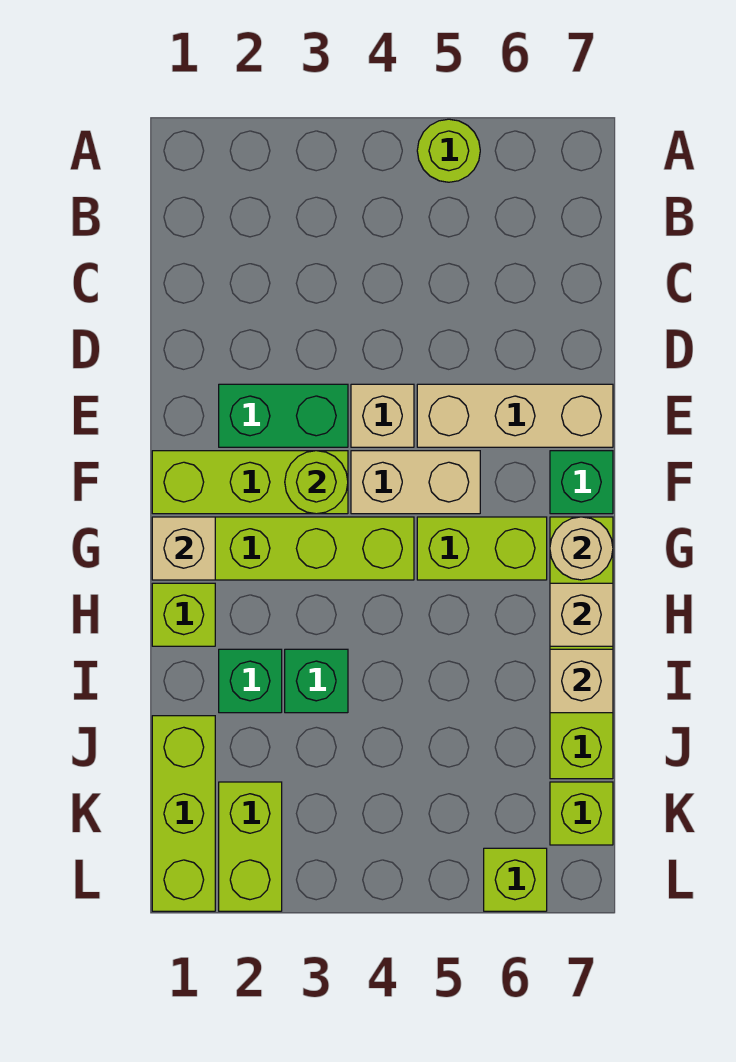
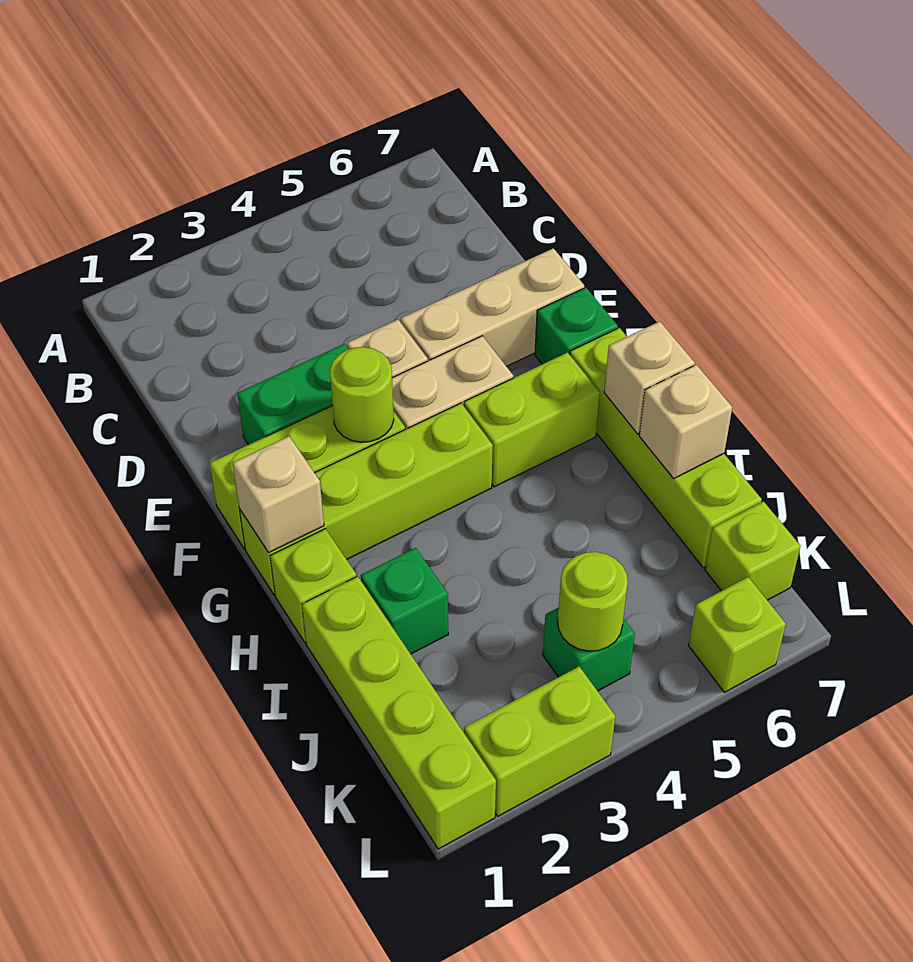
lime 1x1 round brick [417,119,480,182] -> lime 1x1 round brick moved to [558,552,628,651]
tan 1x1 round brick [550,517,613,580] -> none
green 1x1 brick [285,649,348,713] -> green 1x1 brick moved to [543,607,635,691]
lime 1x3 brick [152,716,215,911] -> lime 1x4 brick [302,576,496,849]
lime 1x2 brick [219,782,282,911] -> lime 1x2 brick turned to [464,666,615,816]

